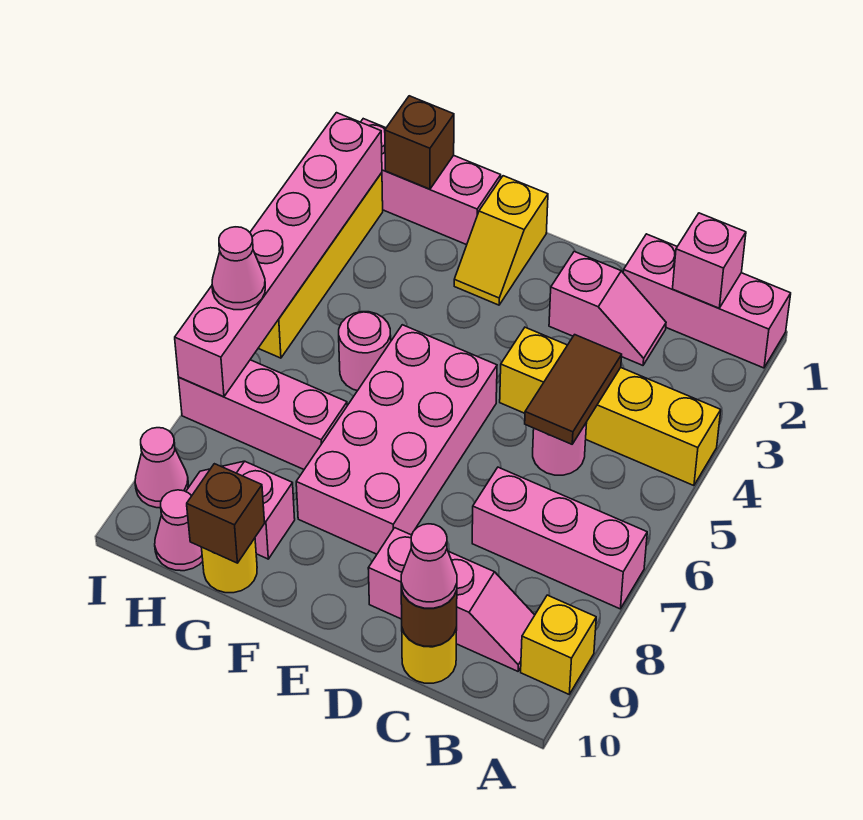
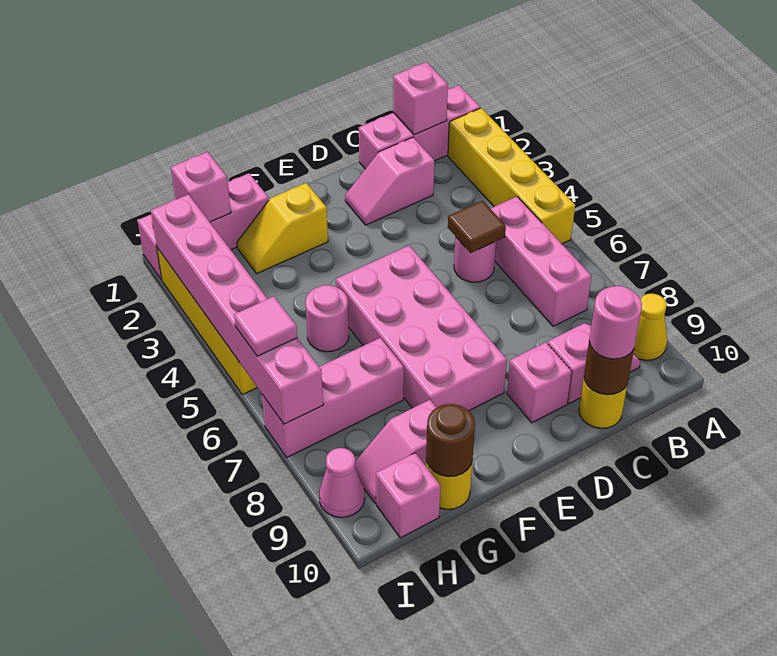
yellow 1x4 brick [500,327,721,486] -> yellow 1x4 brick turned to [448,108,575,244]
pink 1x3 brick [472,467,647,609] -> pink 1x3 brick turned to [490,197,592,326]
yellow 1x1 brick [521,595,596,694] -> yellow 1x1 cone [633,294,667,360]
pink 1x2 slope [549,252,666,365] -> pink 1x2 slope turned to [345,137,434,225]
brown 1x2 tile [525,335,622,444] -> brown 1x1 tile [448,200,506,253]
pink 1x1 cone [401,524,457,608] -> pink 1x1 round brick [589,286,642,359]
yellow 1x2 slope [454,176,548,305] -> yellow 1x2 slope turned to [237,183,328,273]
brown 1x1 brick [187,464,265,563] -> brown 1x1 round brick [426,404,475,477]
brown 1x1 brick [385,96,454,189] -> pink 1x1 brick [171,152,231,222]
pink 1x1 cone [155,490,203,571] -> pink 1x1 brick [376,453,440,538]
pink 1x1 cone [212,227,265,310] -> pink 1x1 tile [234,296,297,356]

